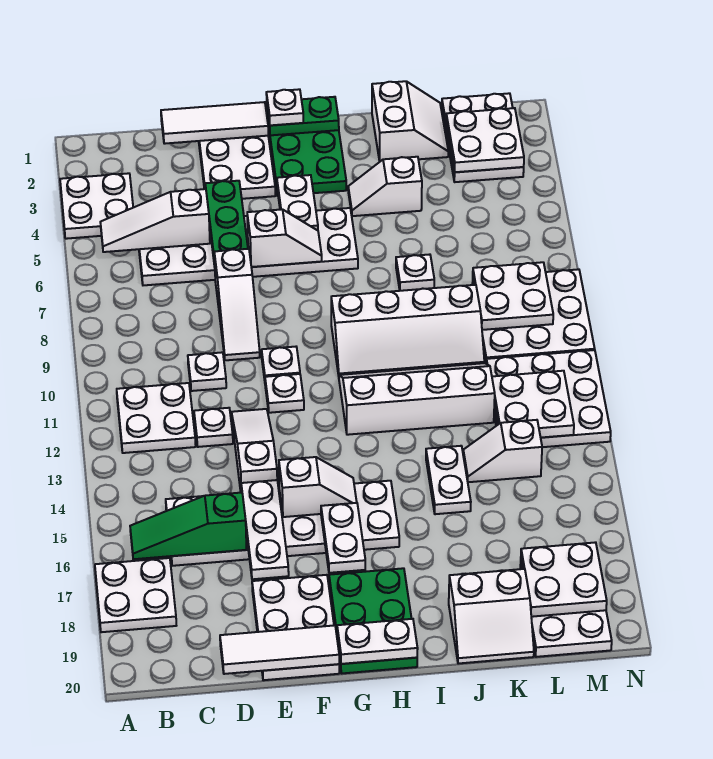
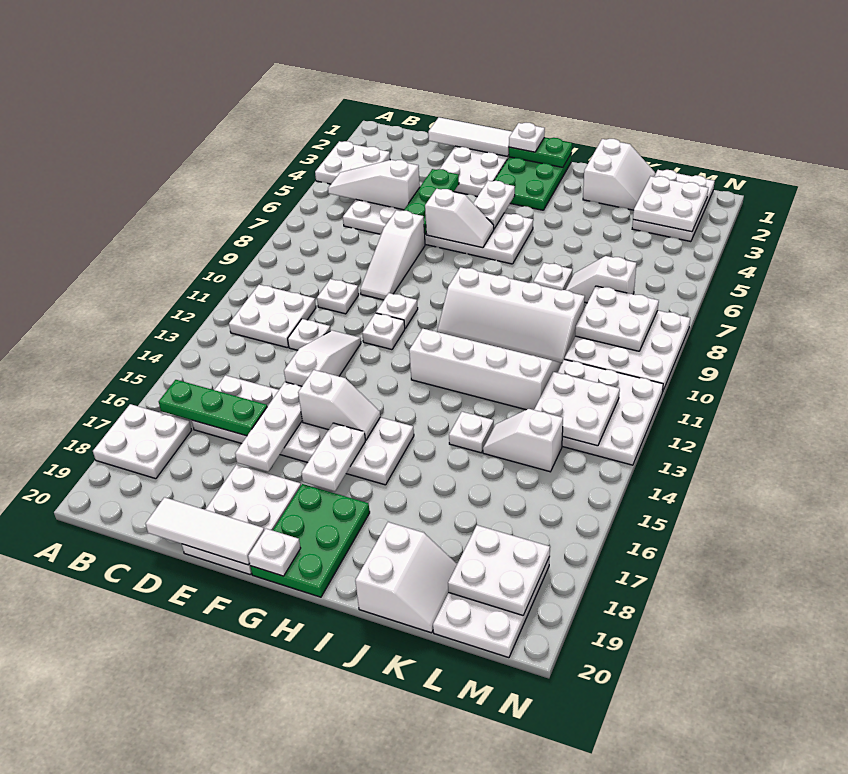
green 1x3 slope [130,492,246,559] -> green 1x3 plate [159,380,267,436]
white 1x2 plate [337,619,418,664] -> white 1x1 plate [248,529,301,576]
white 1x2 slope [348,157,422,216] -> white 1x2 slope moved to [566,256,636,303]
white 1x2 plate [426,446,471,514] -> white 1x1 plate [449,412,494,453]
white 2x2 slope [449,569,534,664] -> white 2x2 slope turned to [355,522,457,633]

